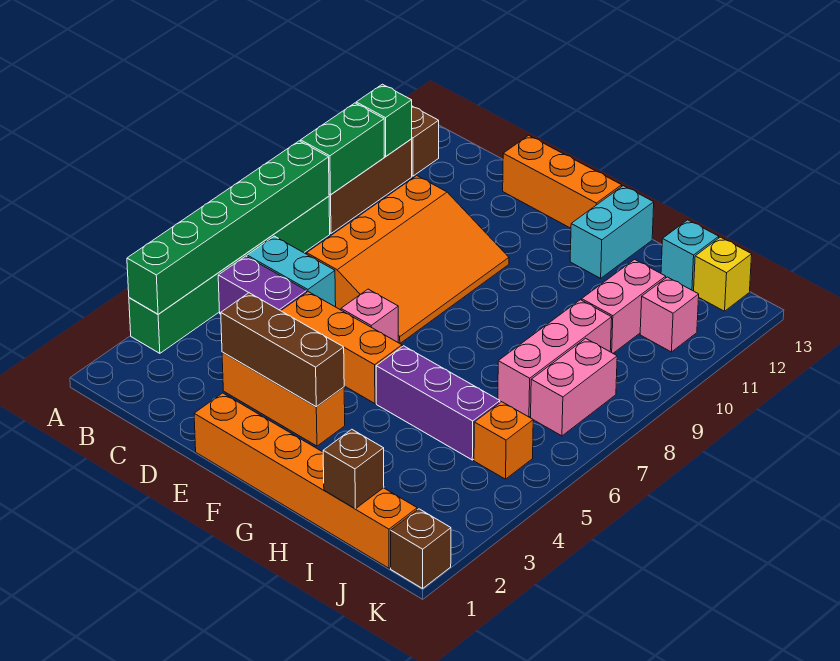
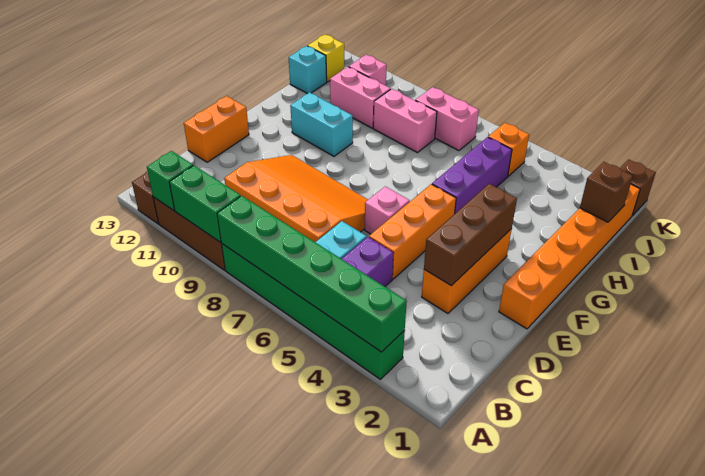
orange 1x3 brick [503,135,622,228] -> orange 1x2 brick [184,96,249,162]
cyan 1x2 brick [570,186,654,278] -> cyan 1x2 brick moved to [290,92,353,156]
pink 1x3 brick [498,300,612,417] -> pink 1x2 brick [373,89,437,153]

